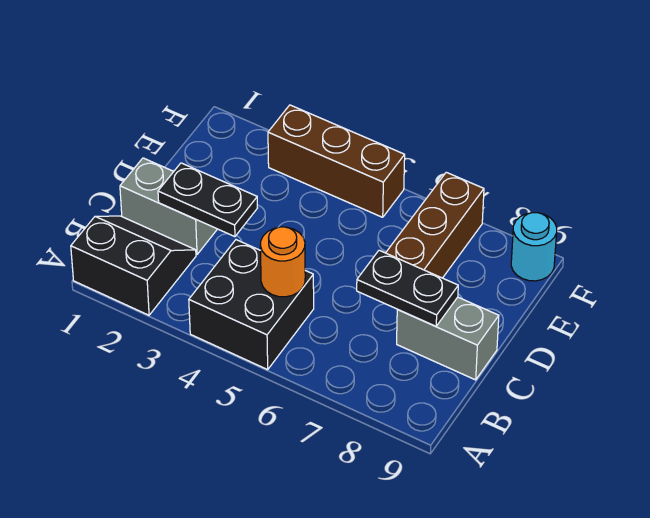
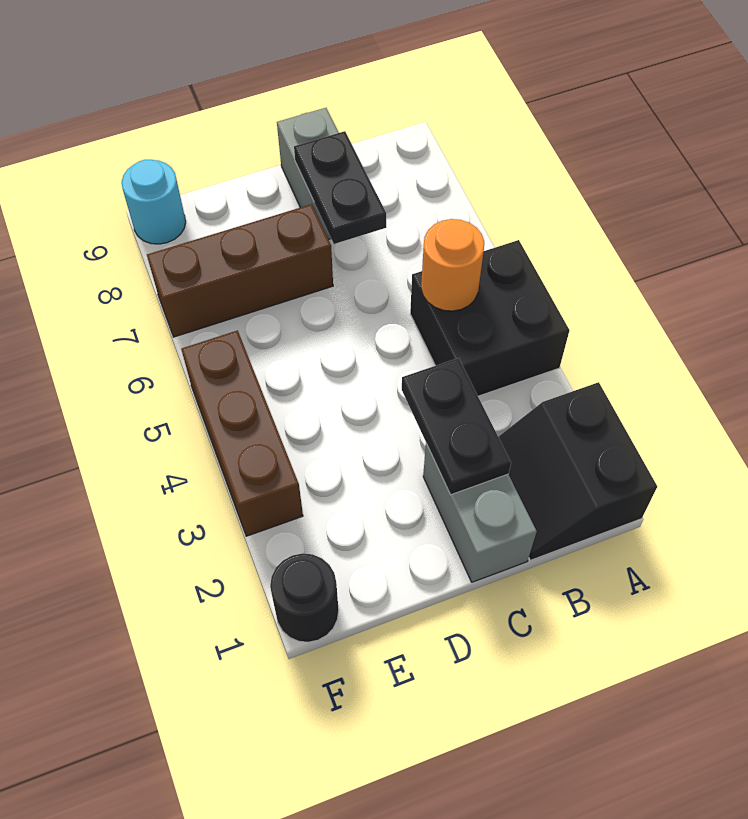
none -> black 1x1 round brick [270,553,339,642]

